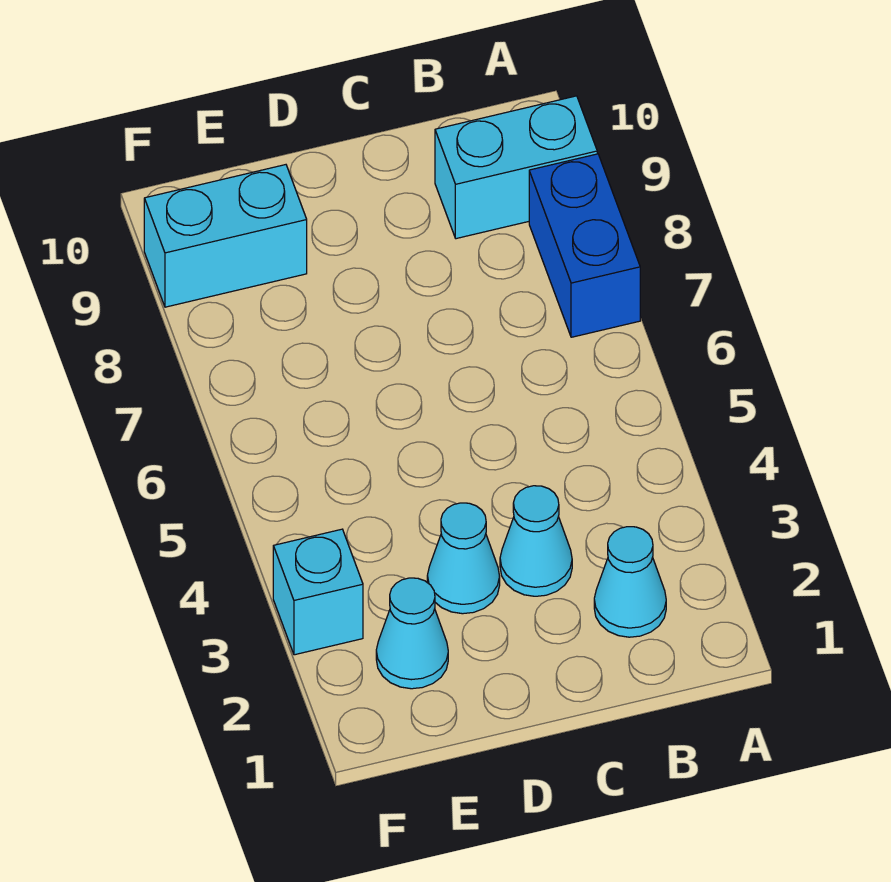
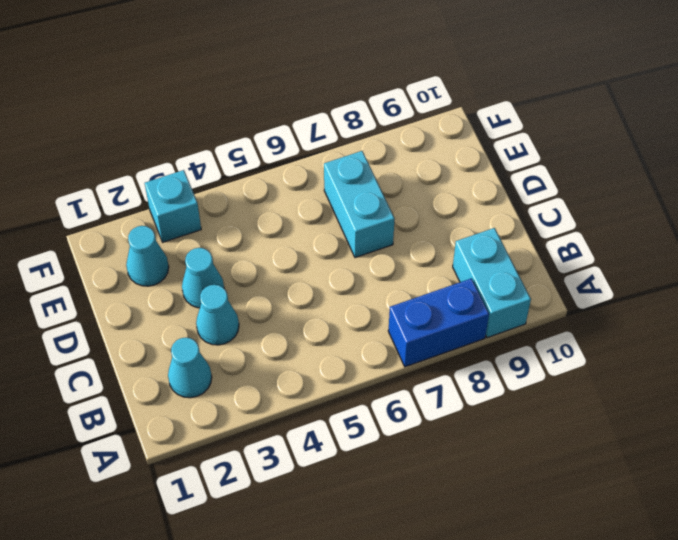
cyan 1x2 brick [144,165,307,307] -> cyan 1x2 brick moved to [324,151,395,258]

